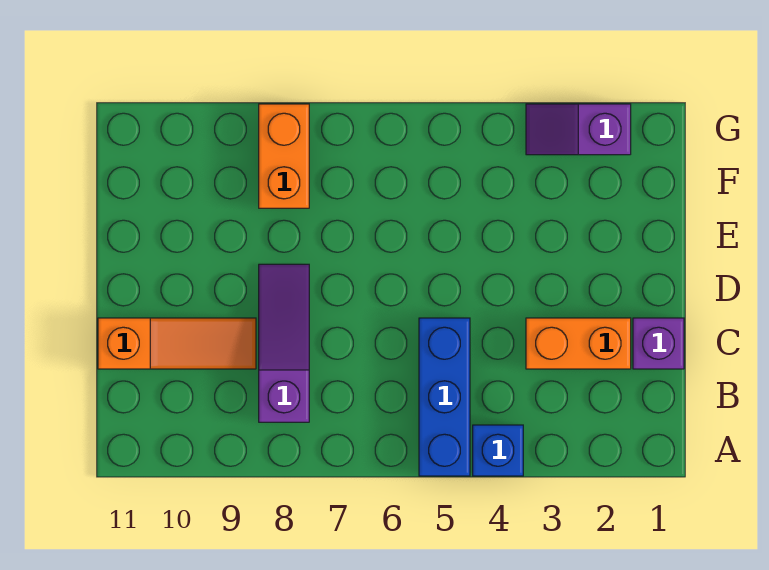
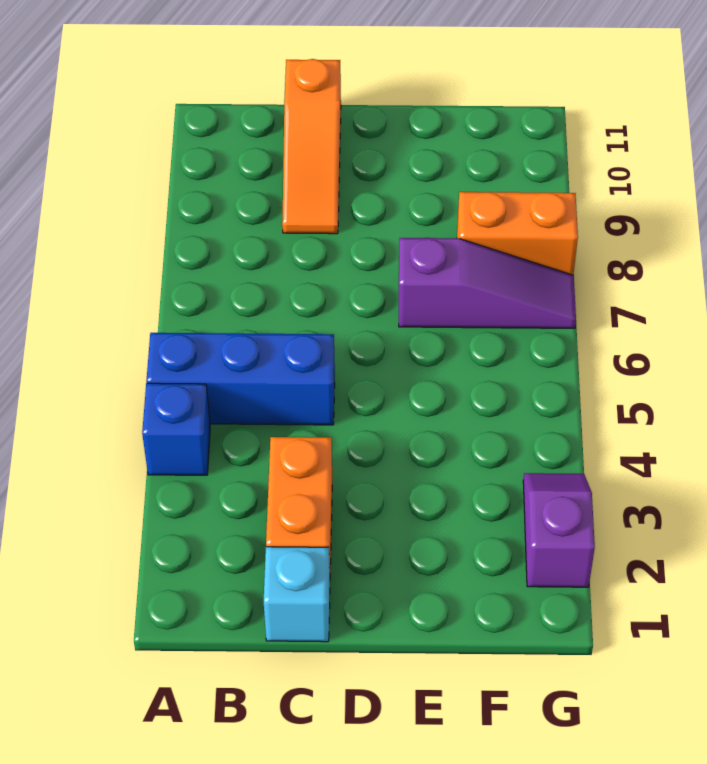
purple 1x3 slope [259,264,309,422] -> purple 1x3 slope moved to [399,238,576,328]
purple 1x1 brick [633,318,684,369] -> cyan 1x1 brick [264,547,330,642]

